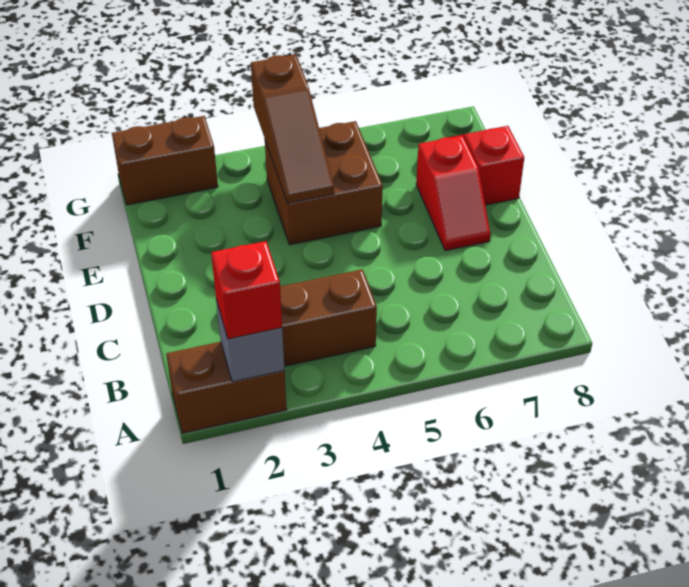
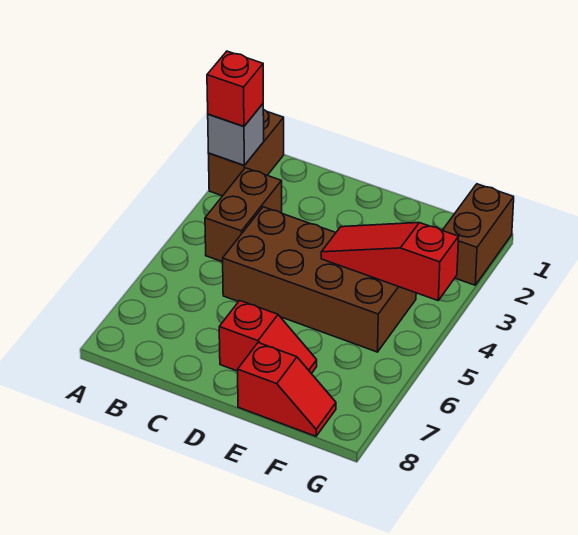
red 1x2 slope [416,135,490,251] -> red 1x2 slope turned to [219,301,317,374]
brown 2x2 brick [265,121,383,245] -> brown 2x4 brick [223,207,416,352]
brown 1x3 slope [251,54,334,203] -> red 1x3 slope [321,223,459,300]

